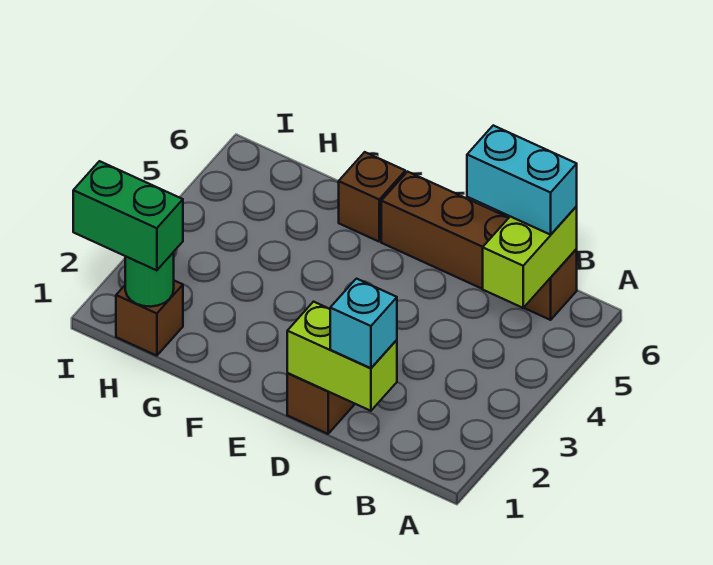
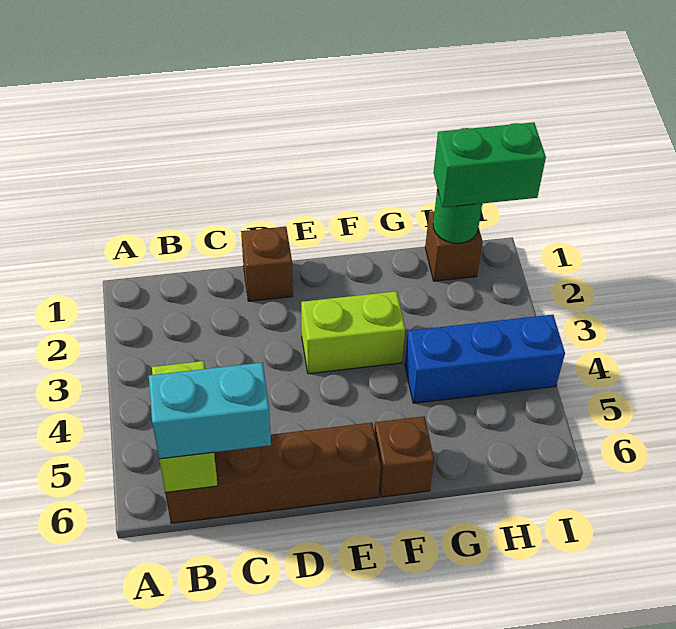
lime 1x2 brick [287,302,397,411] -> lime 1x2 brick moved to [301,291,405,374]
cyan 1x1 brick [330,279,397,368] -> none
none -> blue 1x3 brick [405,315,565,403]

